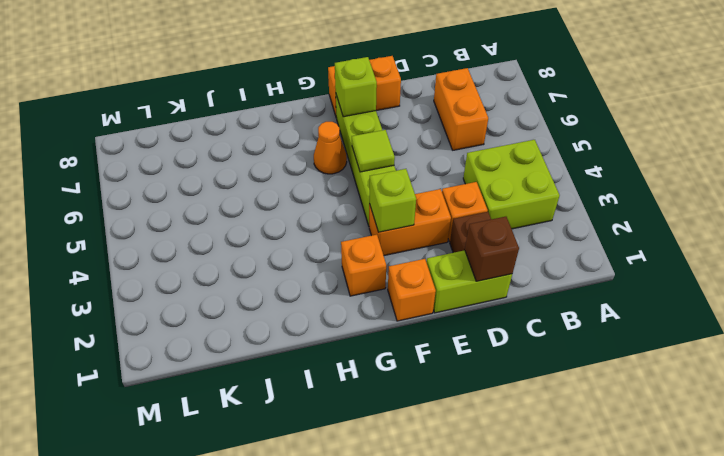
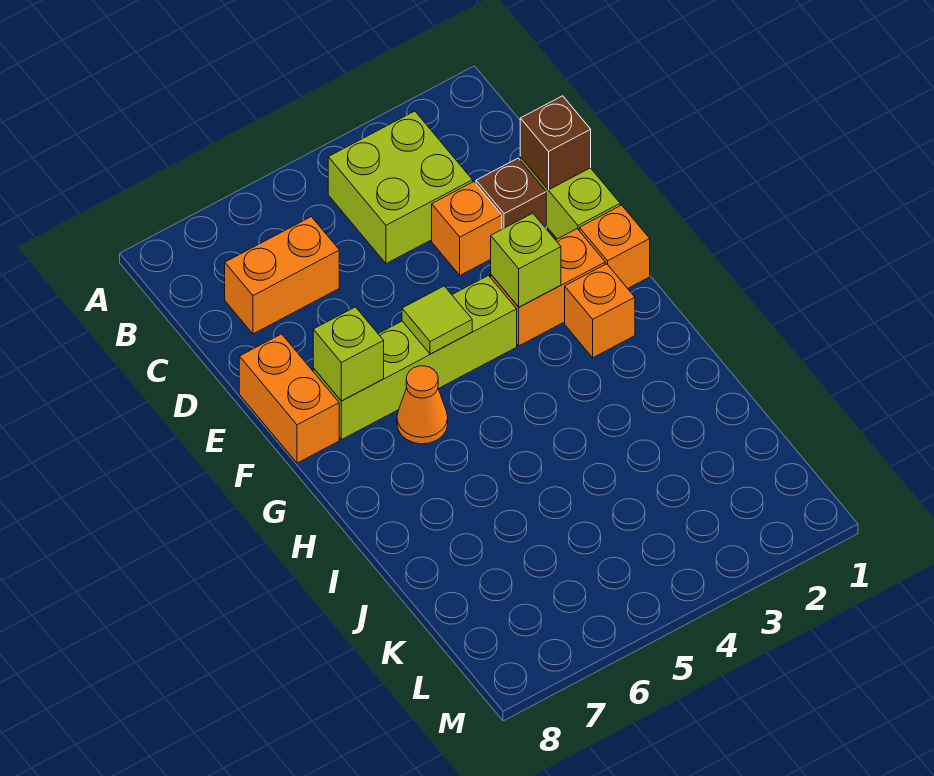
orange 1x2 brick [369,189,451,256] -> orange 1x2 brick turned to [491,229,605,346]

